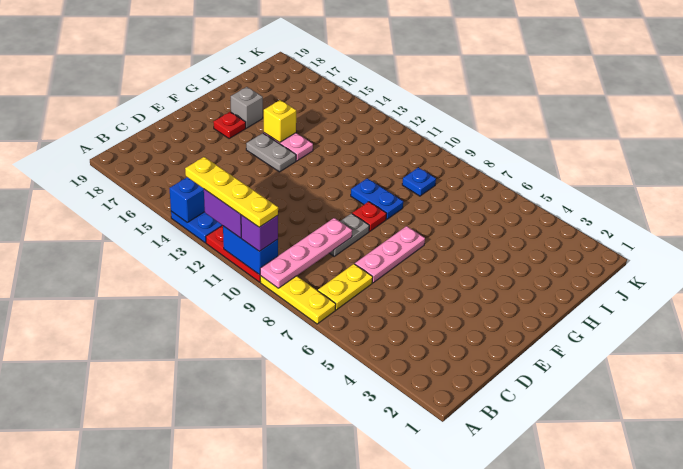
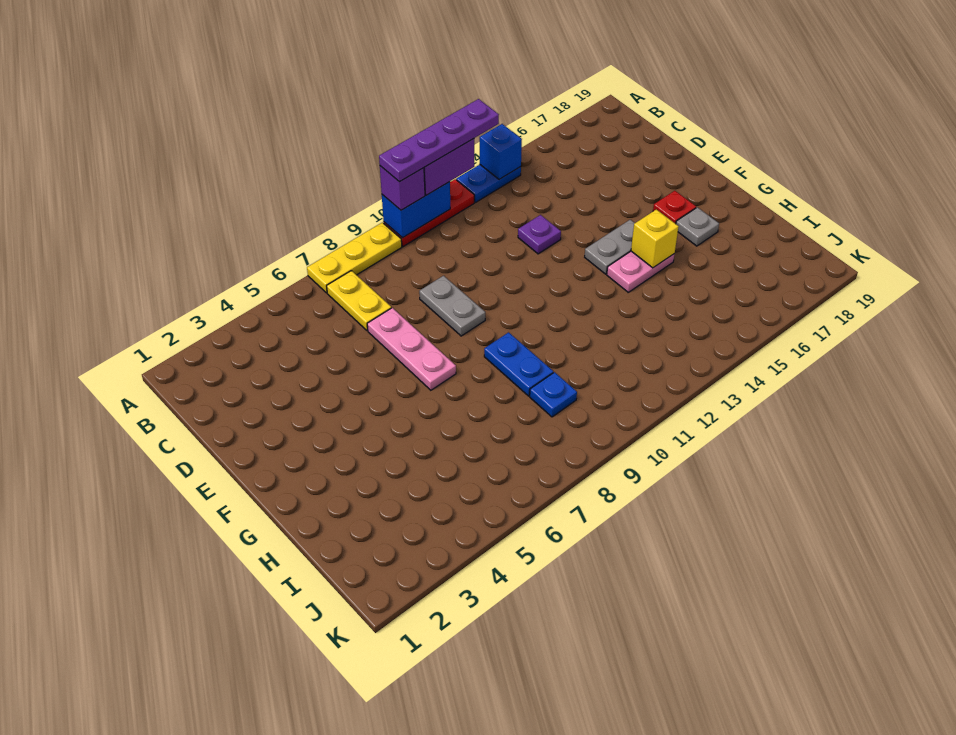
pink 1x4 plate [260,218,352,288] -> none
yellow 1x4 plate [185,157,278,227] -> purple 1x4 plate [379,99,499,182]
none -> purple 1x1 plate [518,215,561,254]
red 1x1 plate [352,202,387,231] -> none
blue 1x2 plate [351,178,403,220] -> blue 1x2 plate turned to [484,332,553,396]
grey 1x1 brick [231,87,263,128] -> grey 1x1 plate [676,207,719,246]

